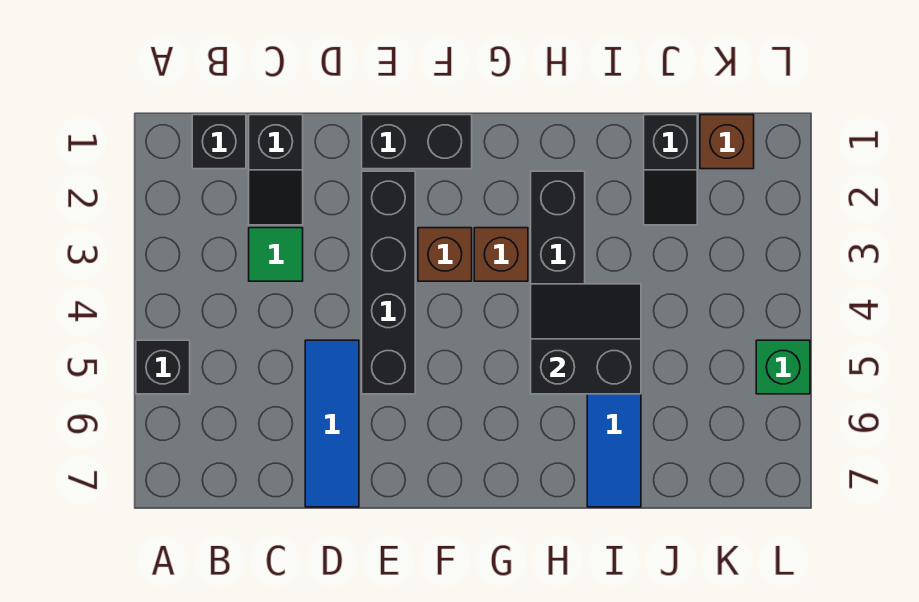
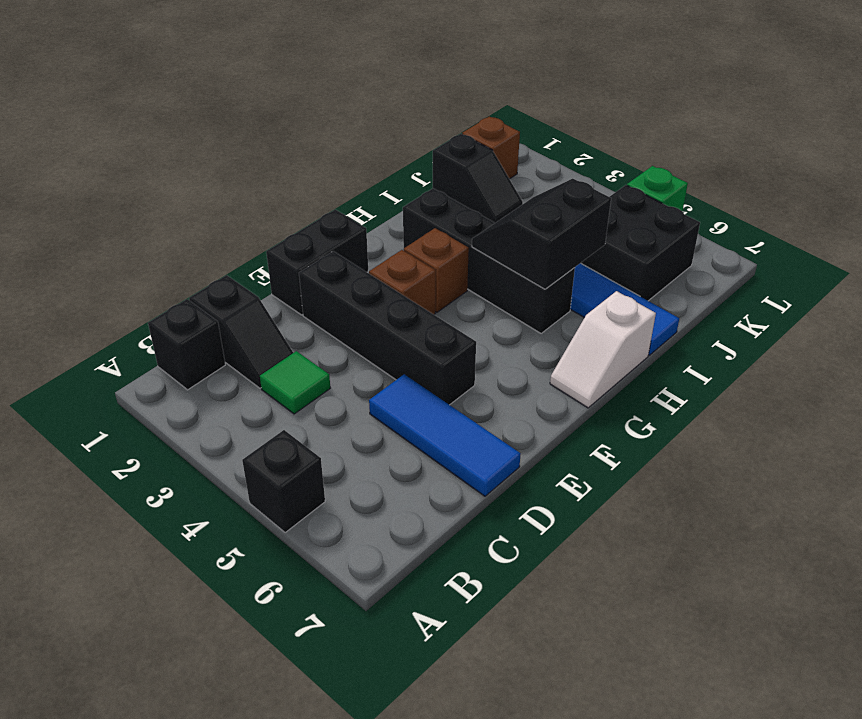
none -> white 1x2 slope [550,291,656,408]
none -> black 2x2 brick [581,185,700,301]

